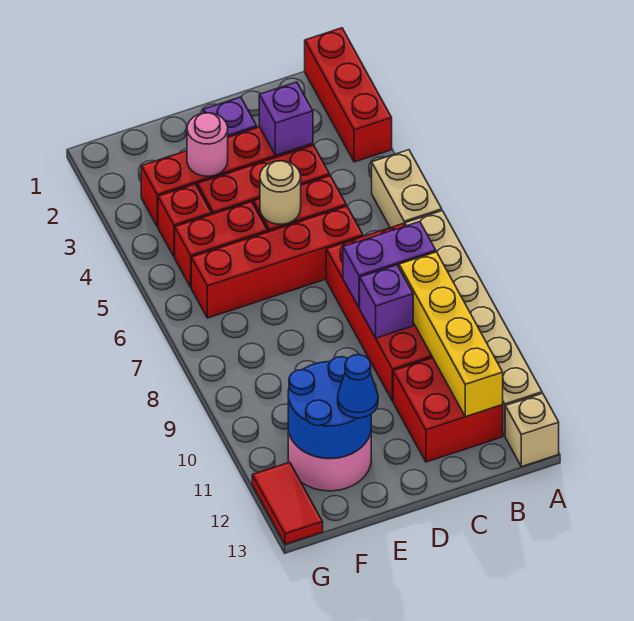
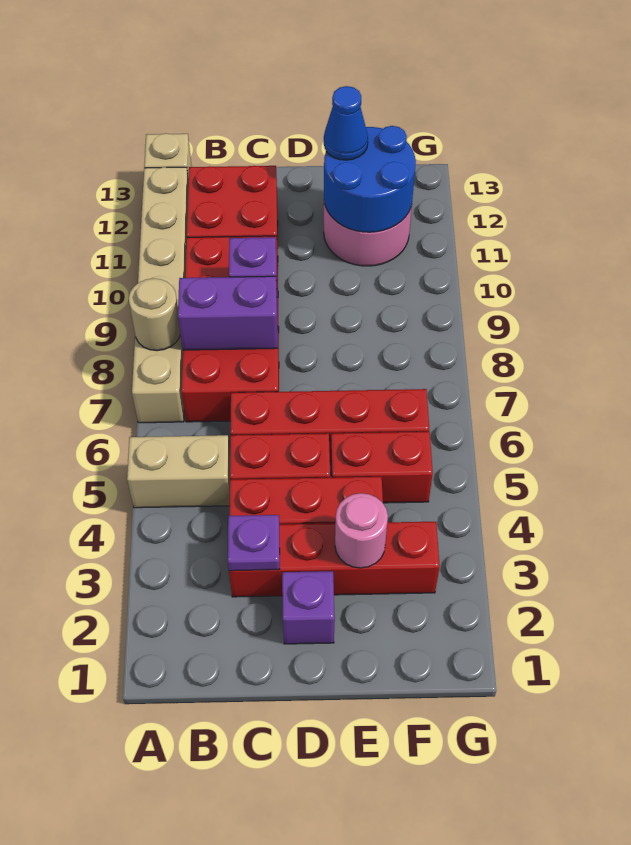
red 1x3 brick [305,28,392,162] -> none
tan 1x2 brick [372,150,442,228] -> tan 1x2 brick turned to [127,435,230,508]
yellow 1x4 brick [399,252,503,417] -> none
purple 1x1 brick [259,82,313,155] -> purple 1x1 plate [228,515,280,571]
tan 1x1 round brick [260,161,301,224] -> tan 1x1 round brick moved to [129,278,180,351]
red 1x1 brick [158,184,211,257] -> none
red 1x2 tile [252,462,323,544] -> none

